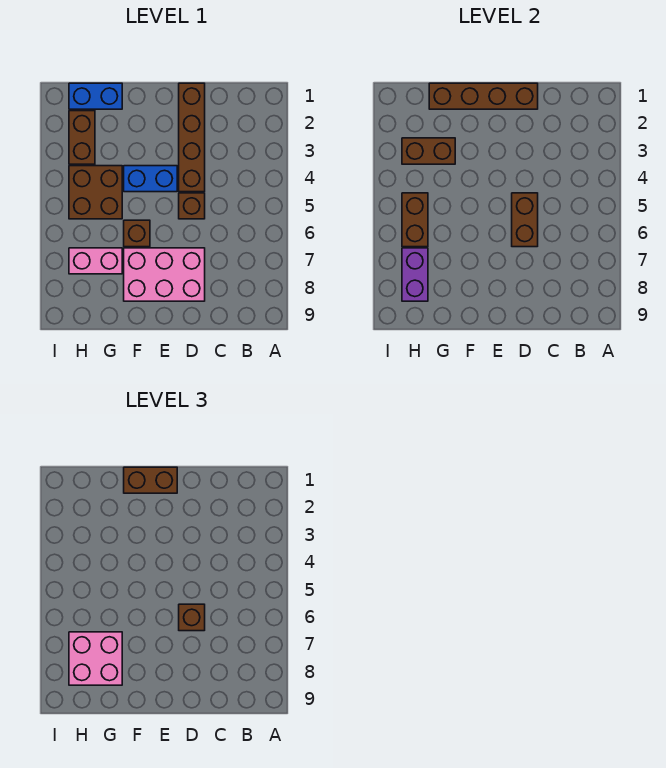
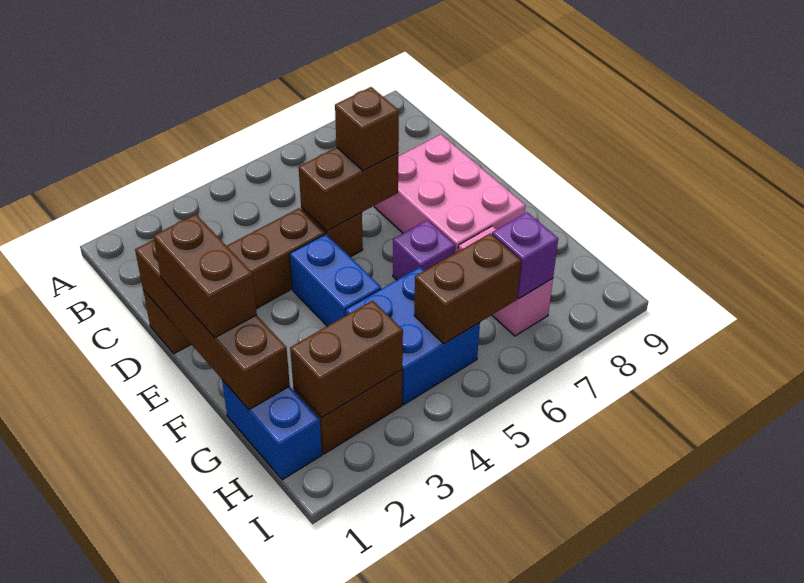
brown 1x1 brick [124,220,150,247] -> purple 1x1 brick [393,220,455,280]
brown 1x2 brick [402,138,455,164] -> brown 1x2 brick turned to [290,300,403,417]
brown 2x2 brick [69,166,122,219] -> blue 2x2 brick [346,267,480,405]
pink 2x2 brick [69,632,122,685] -> none
purple 1x2 brick [402,248,428,301] -> purple 1x1 brick [492,212,558,298]

